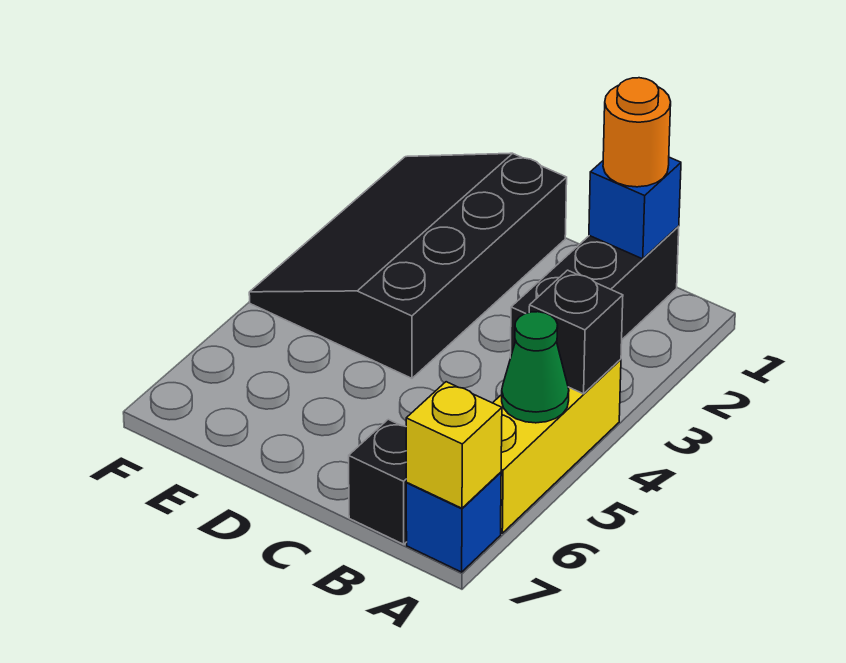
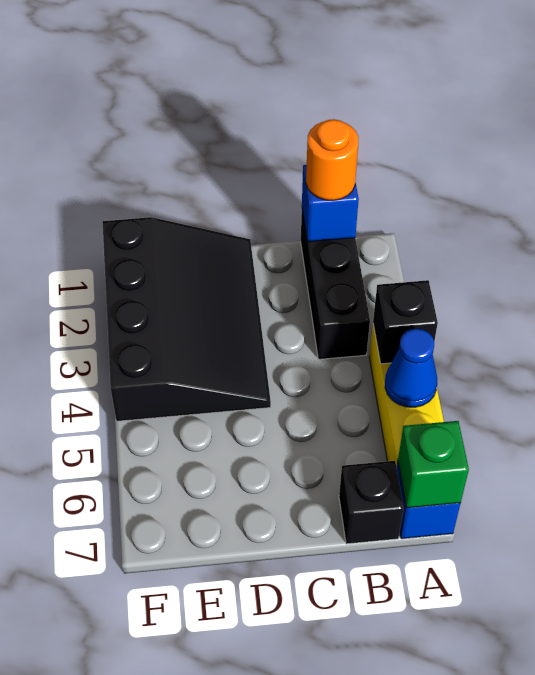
green 1x1 cone [502,312,569,423] -> blue 1x1 cone [385,329,437,407]
yellow 1x1 brick [406,382,502,508] -> green 1x1 brick [398,421,469,508]
black 3x4 slope [249,153,567,378] -> black 3x4 slope turned to [103,217,271,421]

